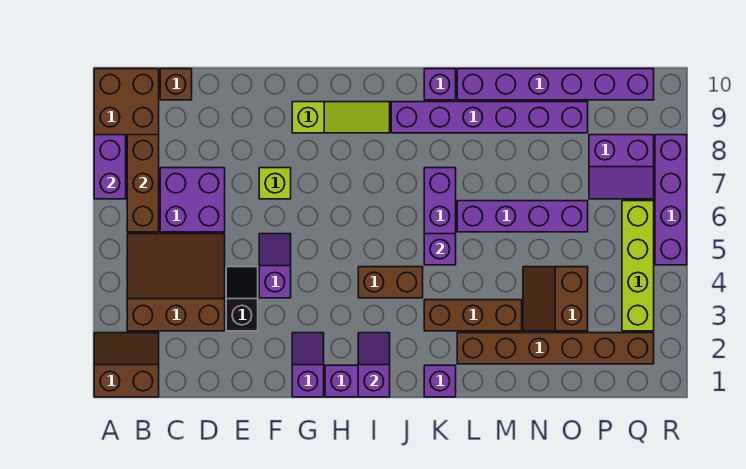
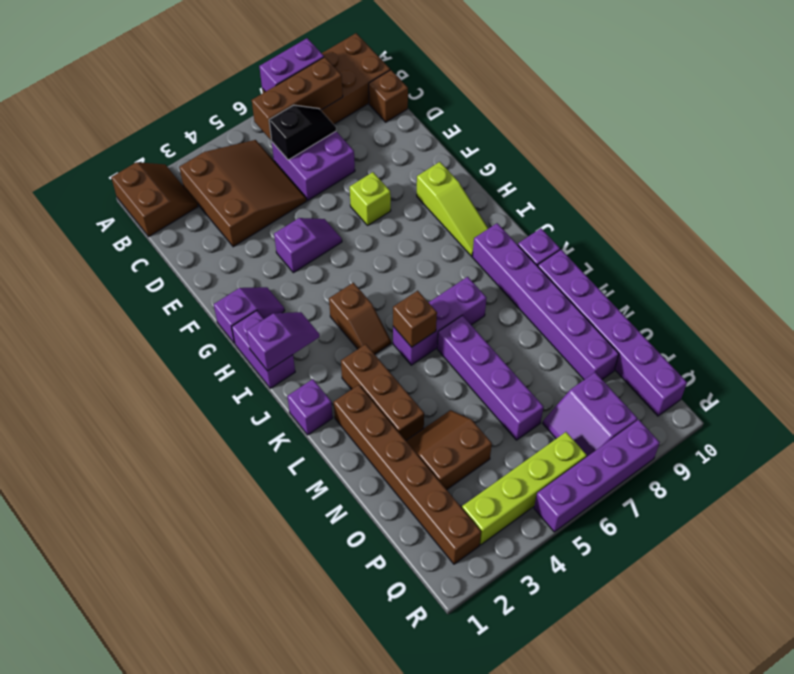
black 1x2 slope [226,267,258,331] -> black 1x2 slope moved to [269,105,336,160]
brown 1x2 brick [358,267,423,298] -> brown 1x2 slope [329,283,391,354]
purple 1x1 brick [424,234,456,265] -> brown 1x1 brick [393,291,437,347]

